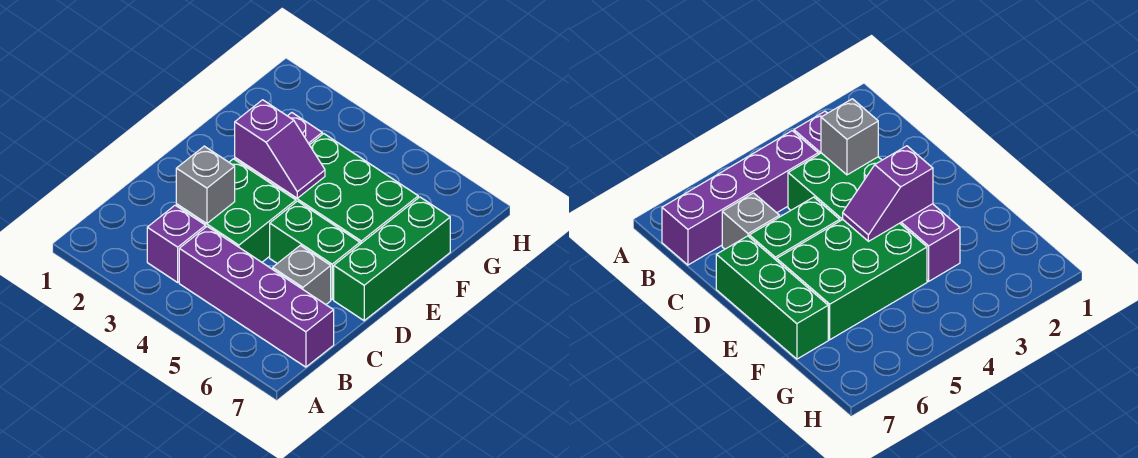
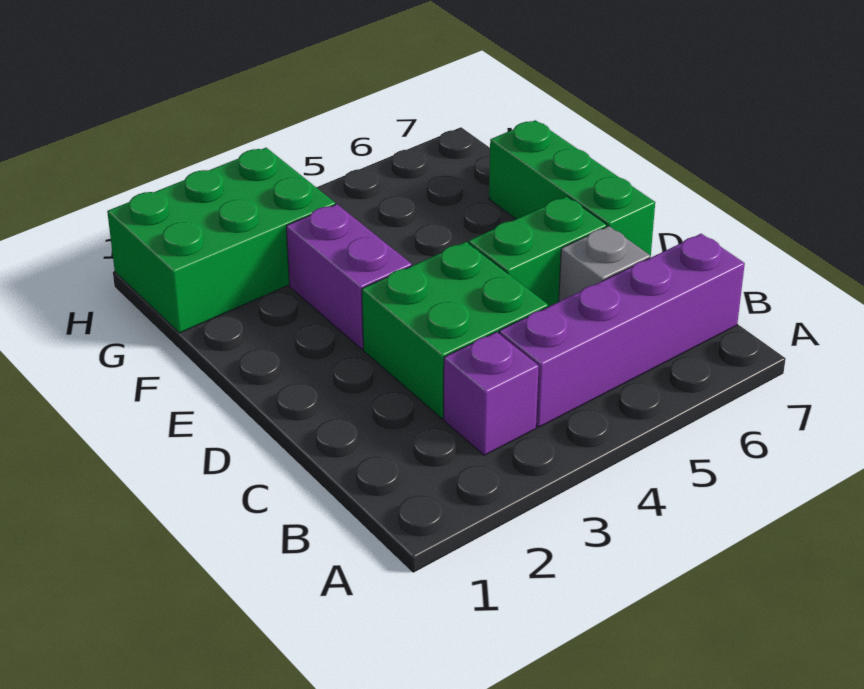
grey 1x1 brick [176,146,235,224] -> none
purple 1x2 slope [235,100,325,198] -> none
green 2x3 brick [267,134,418,244] -> green 2x3 brick moved to [107,148,335,333]

